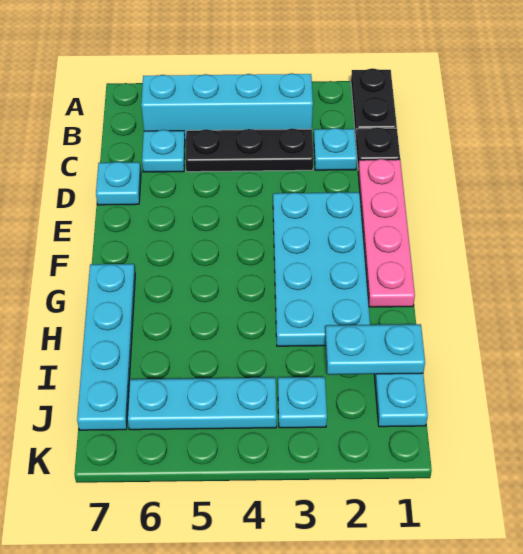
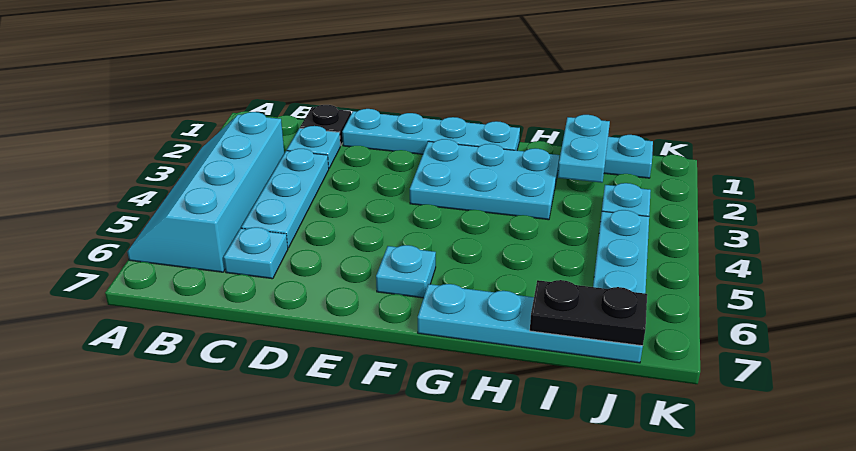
black 1x2 plate [351,68,397,138] -> black 1x2 plate moved to [530,280,647,346]
black 1x3 plate [185,129,314,172] -> cyan 1x3 plate [241,149,329,248]
pink 1x4 plate [358,159,415,307] -> cyan 1x4 plate [342,109,520,154]
cyan 1x1 plate [96,162,141,205] -> cyan 1x1 plate moved to [376,245,436,298]
cyan 2x4 plate [273,192,370,346] -> cyan 2x3 plate [410,139,560,220]

